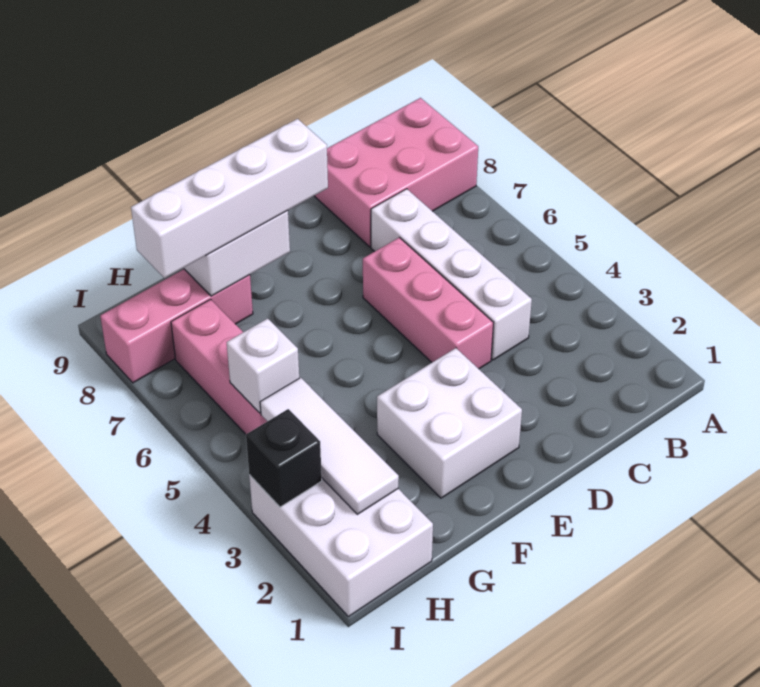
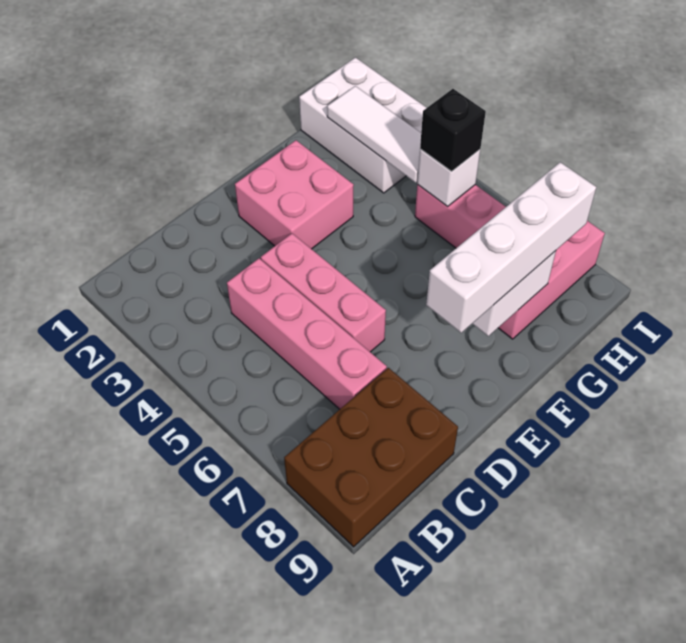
pink 2x3 brick [315,98,478,247] -> brown 2x3 brick [284,368,458,547]
white 1x4 brick [371,189,532,360] -> pink 1x4 brick [227,258,387,409]
white 2x2 brick [377,348,522,498] -> pink 2x2 brick [235,140,354,249]
black 1x1 brick [246,409,322,507] -> black 1x1 brick moved to [420,89,486,172]

